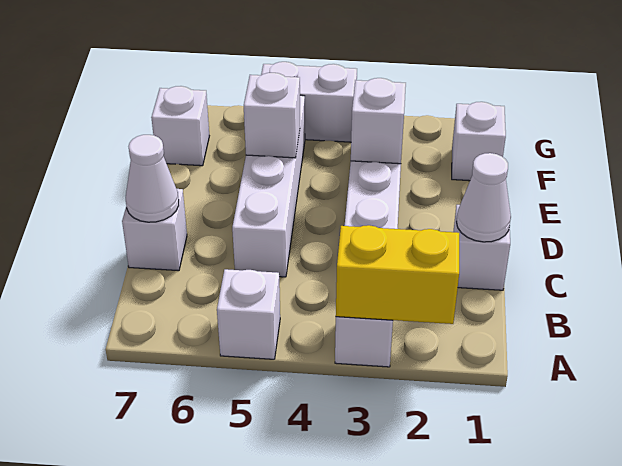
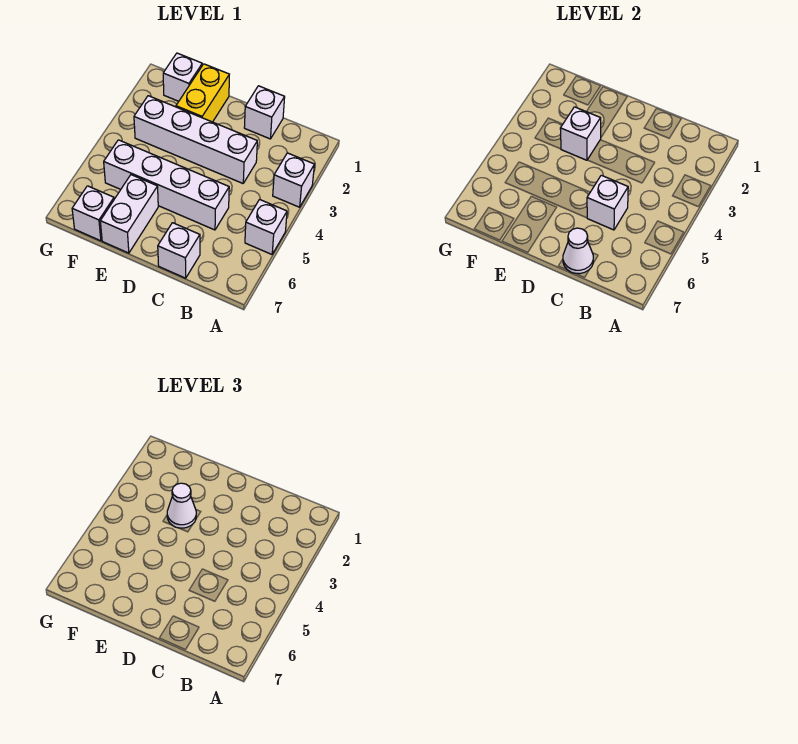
yellow 1x2 brick [336,225,459,324] -> yellow 1x2 brick moved to [176,64,229,122]
white 1x1 cone [456,153,511,242] -> white 1x1 cone moved to [167,483,196,528]
white 1x1 brick [244,73,300,158] -> white 1x1 brick moved to [587,175,628,230]
white 1x2 brick [261,62,357,142] -> white 1x2 brick moved to [100,175,158,253]

